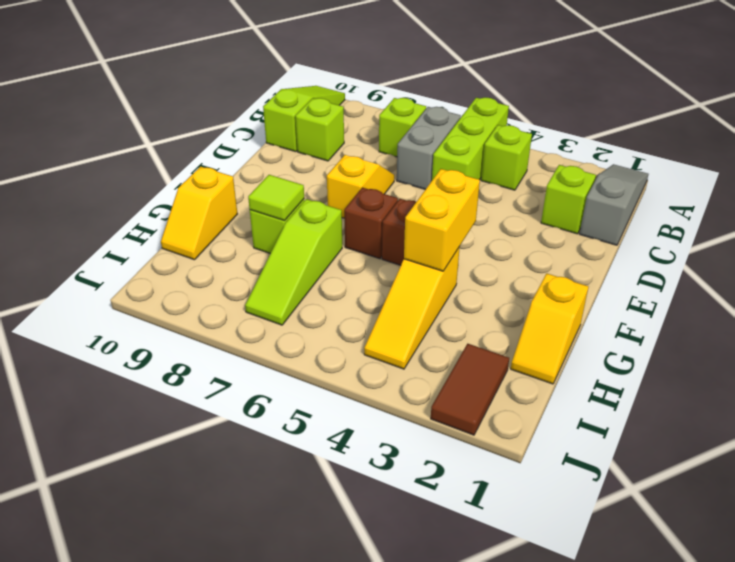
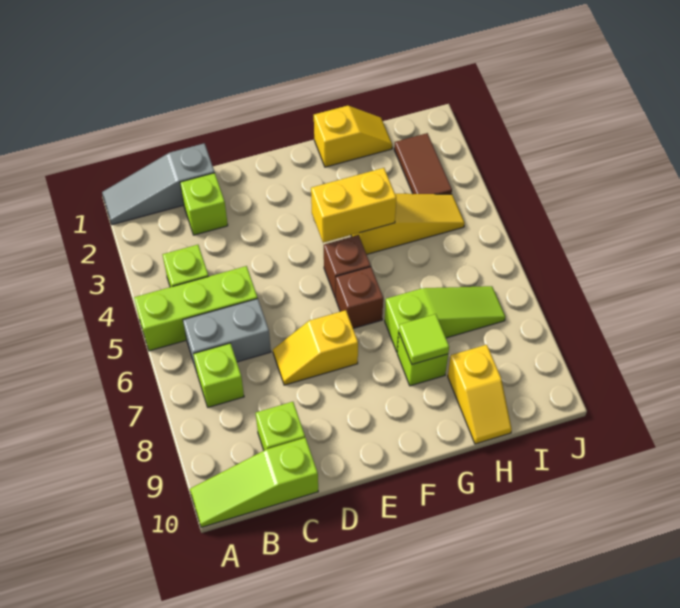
yellow 1x2 slope [161,166,237,260] -> yellow 1x2 slope turned to [448,345,512,444]
brown 1x2 tile [431,344,509,435] -> brown 1x2 tile turned to [394,133,452,194]

